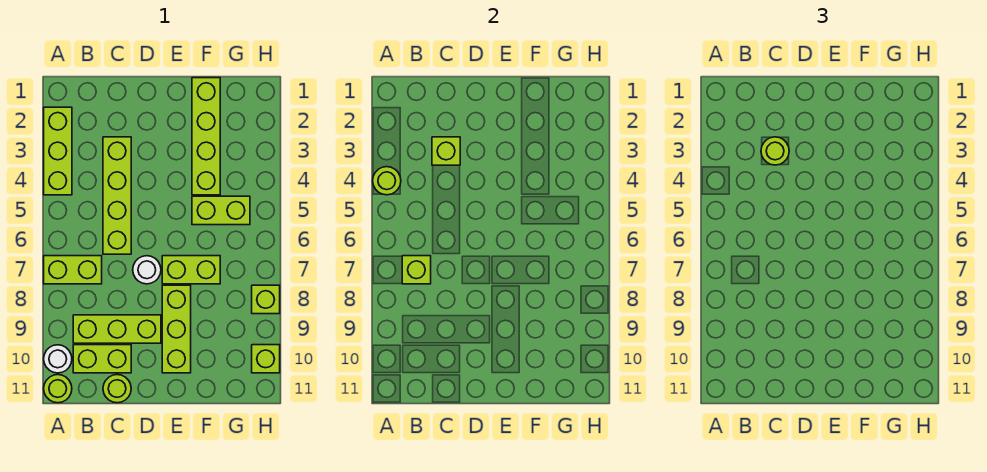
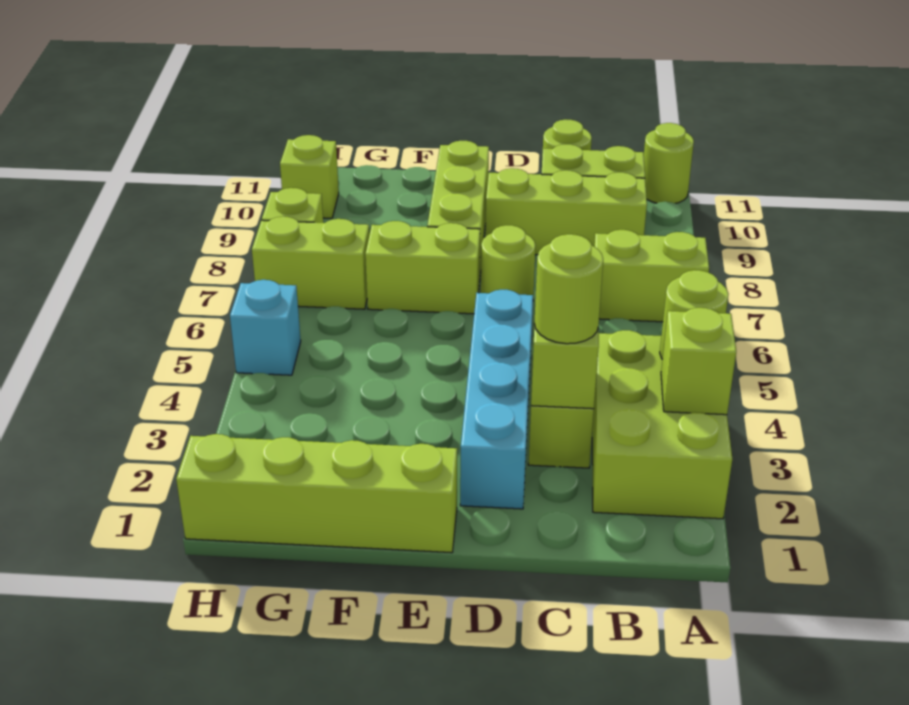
lime 1x3 brick [44,107,72,195] -> lime 2x3 brick [592,330,732,519]
white 1x1 round brick [44,345,72,373] -> none
lime 1x1 brick [402,256,431,284] -> lime 1x1 brick moved to [661,308,736,415]
none -> cyan 1x4 brick [460,290,533,509]
white 1x1 round brick [133,256,161,284] -> lime 1x1 round brick [481,225,535,295]
lime 1x4 brick [192,78,220,195] -> lime 1x4 brick turned to [176,434,457,553]
lime 1x2 brick [192,196,250,225] -> lime 1x2 brick moved to [252,217,369,309]
none -> cyan 1x1 brick [230,280,301,375]

